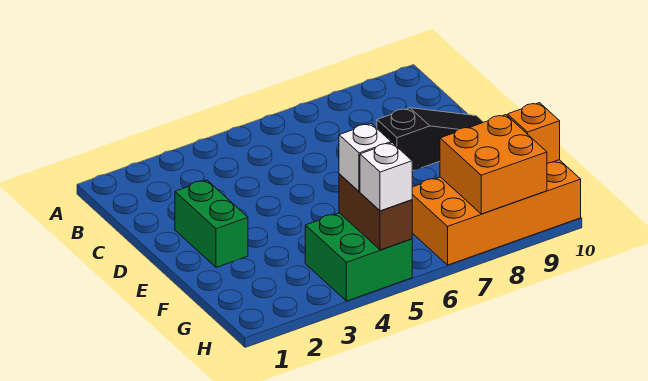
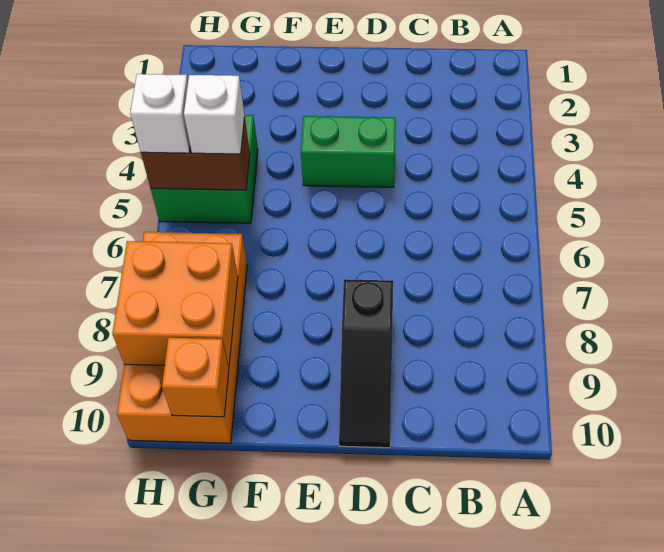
green 1x2 brick [175,180,248,267] -> green 1x2 brick moved to [301,116,396,187]

